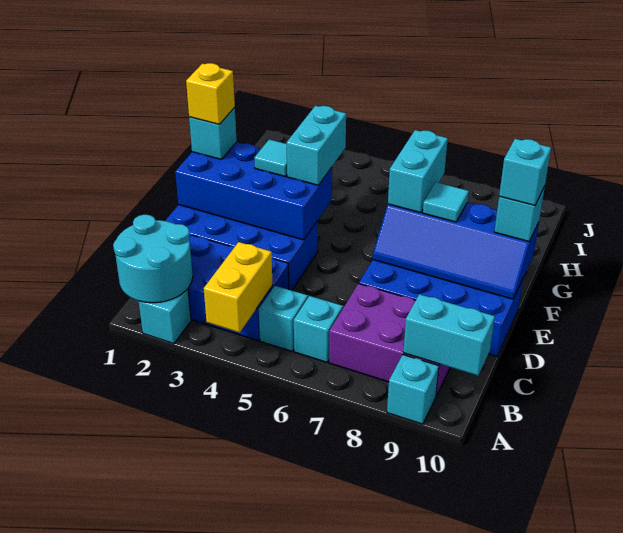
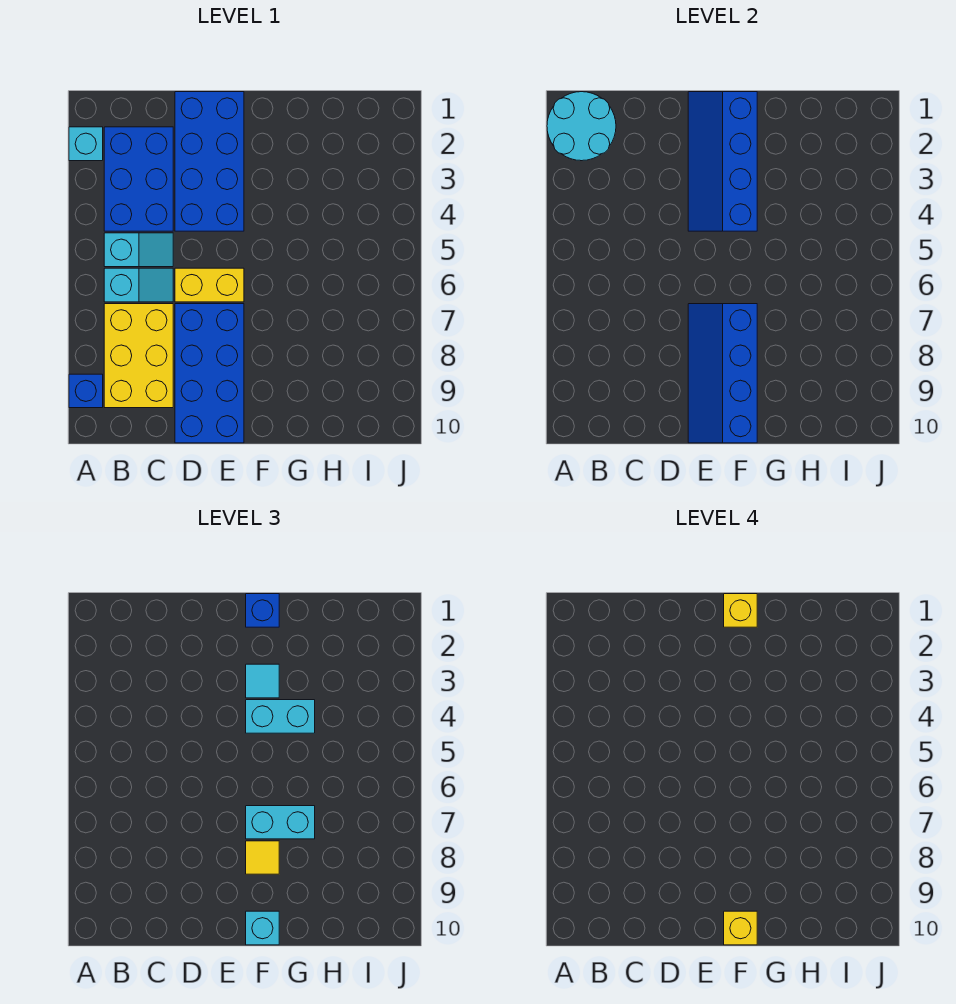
yellow 1x2 brick [204,242,273,333] -> yellow 1x2 brick moved to [175,268,244,302]
cyan 1x1 brick [387,355,439,424] -> blue 1x1 brick [69,374,103,408]
purple 2x3 brick [329,284,450,396] -> yellow 2x3 brick [104,304,173,408]
cyan 1x2 brick [403,294,495,376] -> none
blue 2x4 brick [175,142,332,240] -> blue 2x4 slope [688,92,757,231]
cyan 1x1 brick [189,108,237,160] -> blue 1x1 brick [246,594,279,627]
cyan 1x1 tile [423,182,469,222] -> yellow 1x1 tile [246,841,279,874]
cyan 1x1 brick [499,139,551,206] -> yellow 1x1 brick [724,911,757,945]

